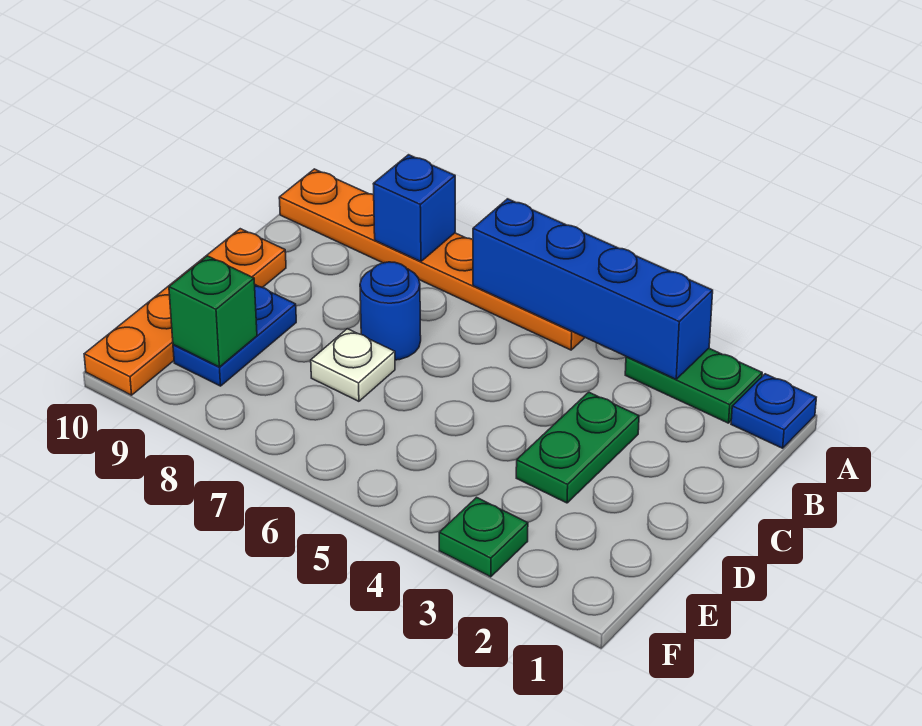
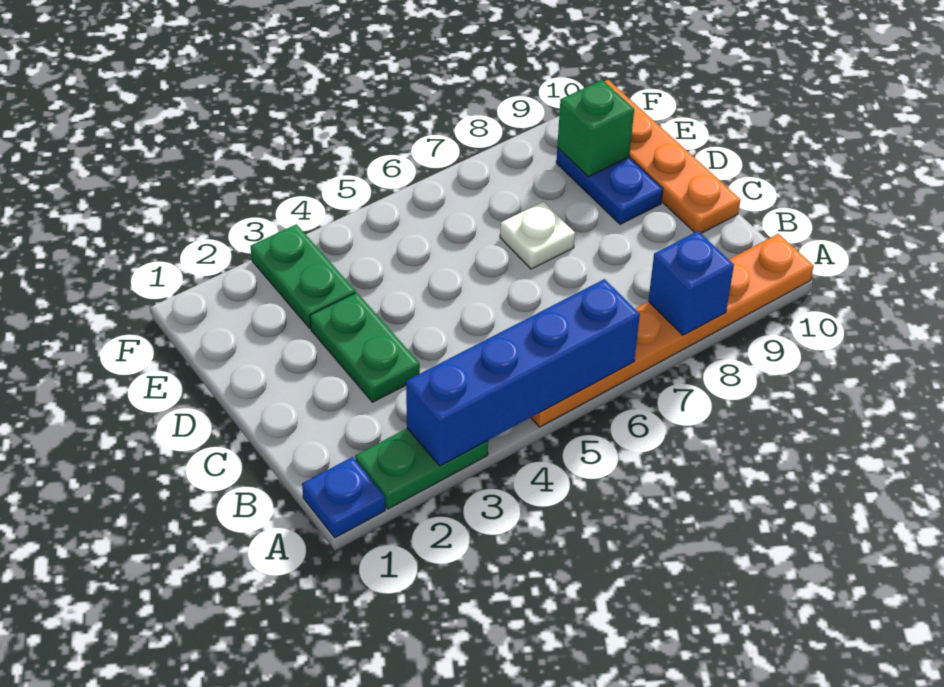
blue 1x1 round brick [360,262,421,360] -> none
green 1x1 plate [439,498,528,577] -> green 1x2 plate [250,224,356,328]

